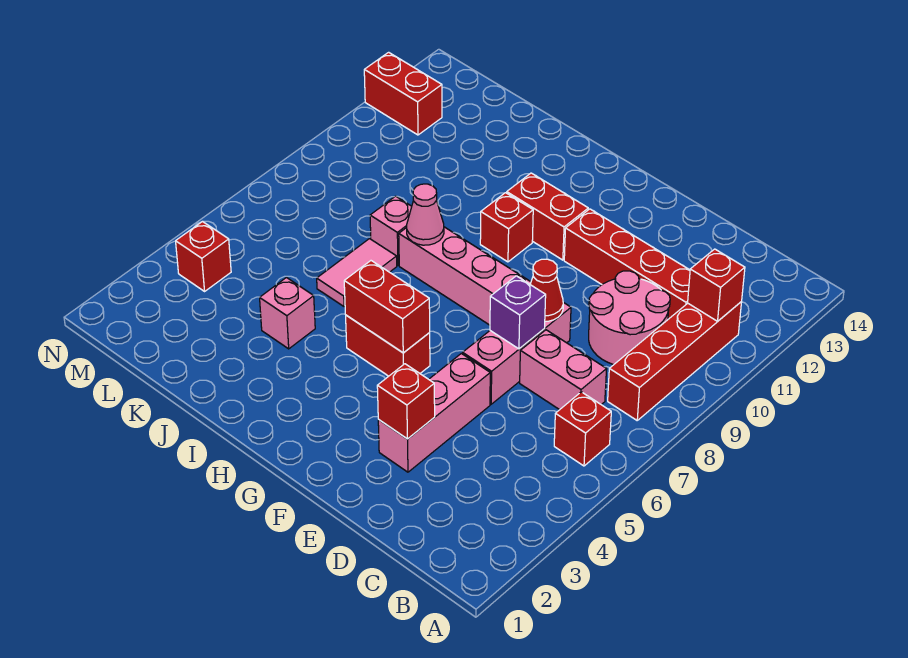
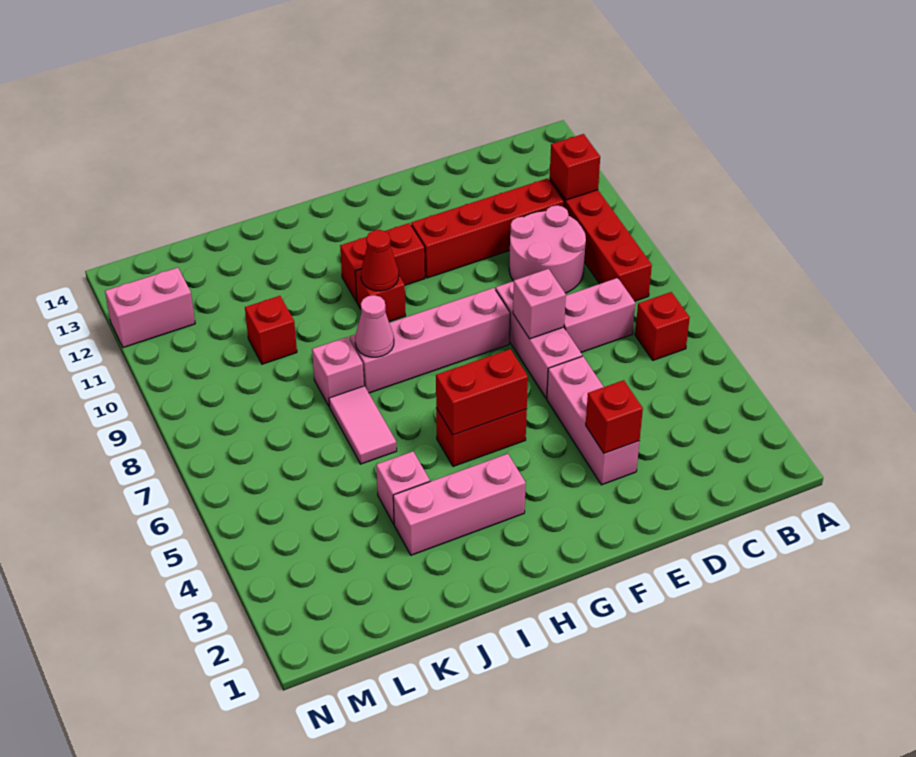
purple 1x1 brick [490,276,546,349] -> pink 1x1 brick [513,269,566,339]
red 1x1 cone [530,259,563,321] -> red 1x1 cone moved to [361,230,399,291]
none -> pink 1x3 brick [393,454,526,555]
red 1x1 brick [176,221,231,291] -> red 1x1 brick moved to [245,296,297,364]
red 1x2 brick [364,52,442,135] -> pink 1x2 brick [105,268,195,348]

